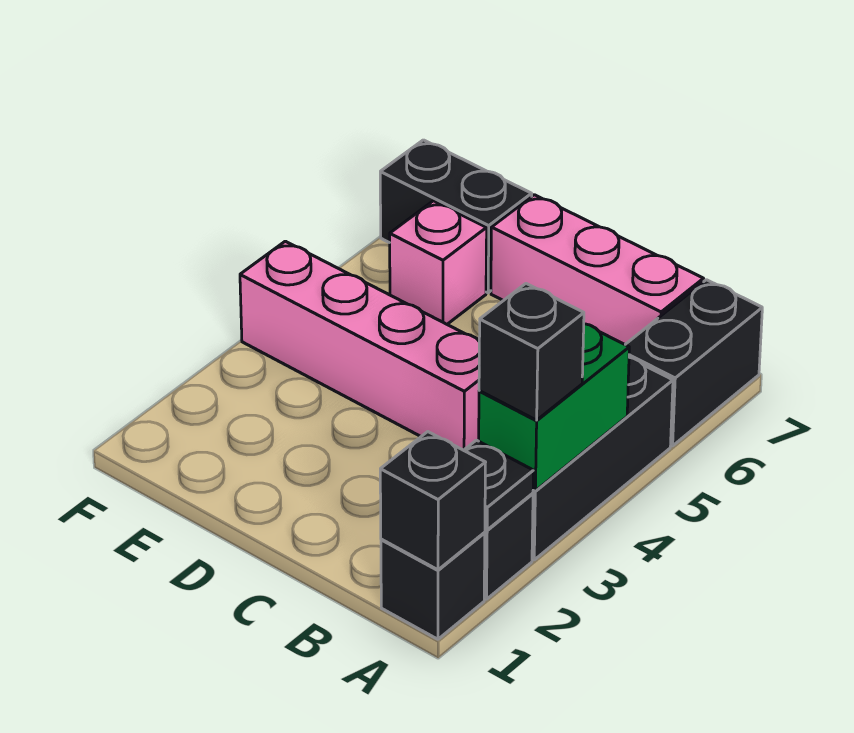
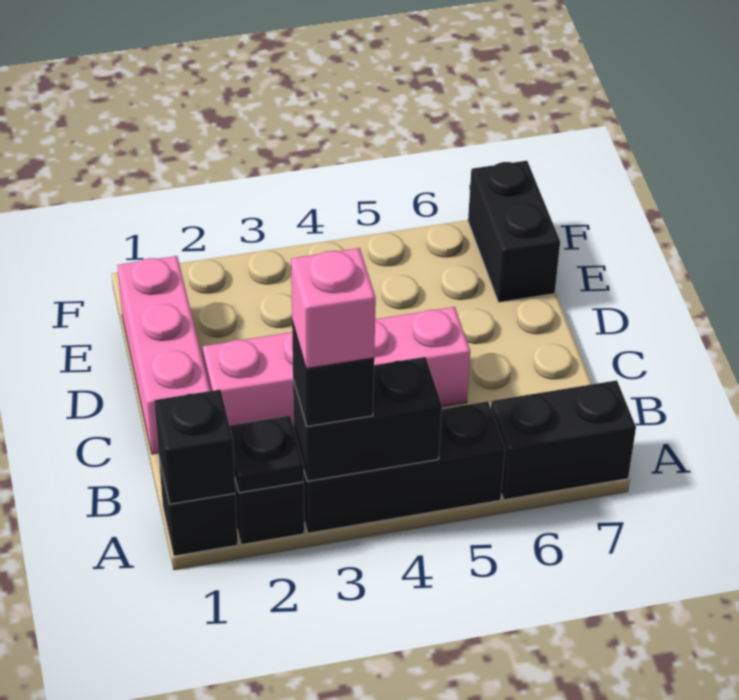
green 1x2 brick [479,324,629,491] -> black 1x2 brick [293,357,442,481]
pink 1x3 brick [491,195,704,344] -> pink 1x3 brick moved to [117,256,210,454]
pink 1x4 brick [240,241,479,450] -> pink 1x4 brick turned to [203,307,470,427]
pink 1x1 brick [390,201,487,324] -> pink 1x1 brick moved to [291,248,376,369]

